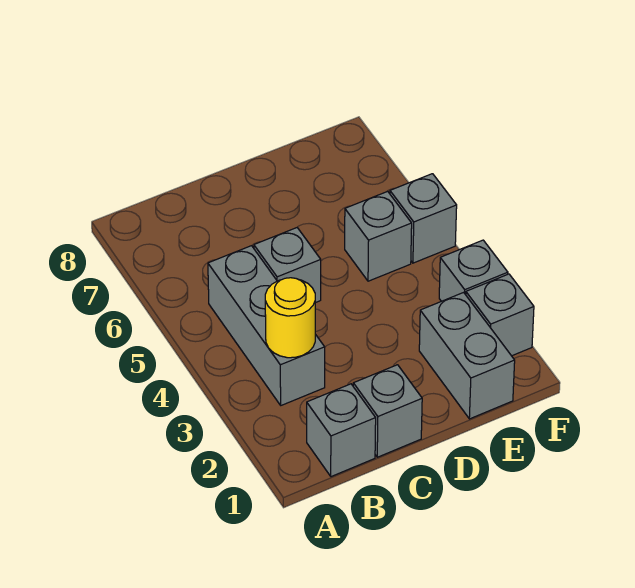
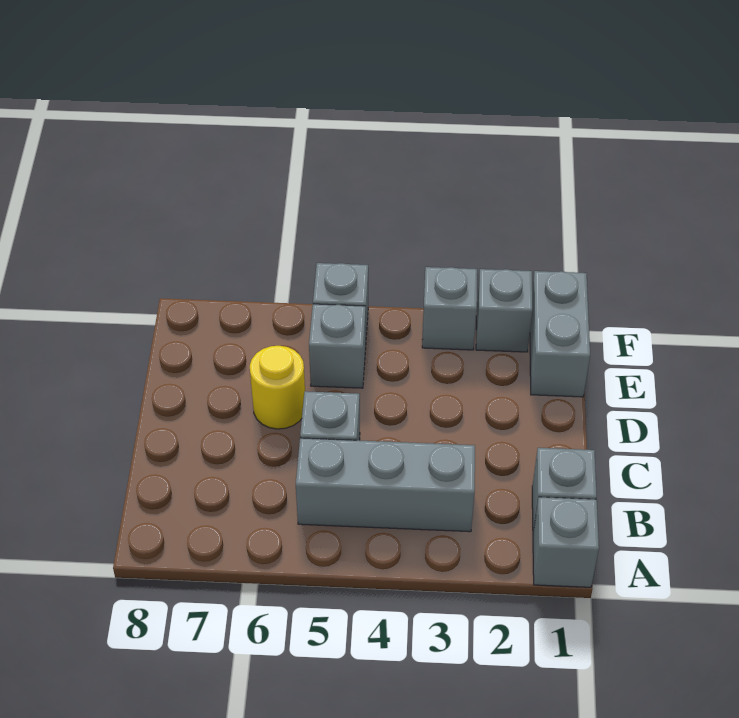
yellow 1x1 round brick [265,278,315,358] -> yellow 1x1 round brick moved to [250,346,305,429]
grey 1x1 brick [353,365,422,457] -> grey 1x1 brick moved to [533,497,599,587]
grey 1x2 brick [419,292,515,419] -> grey 1x2 brick turned to [530,271,590,397]

